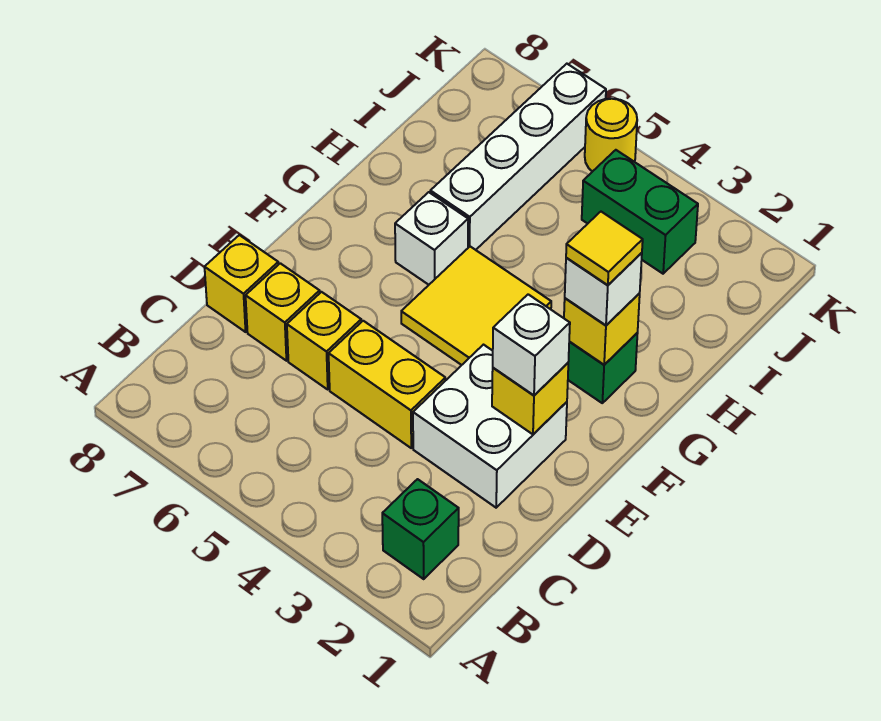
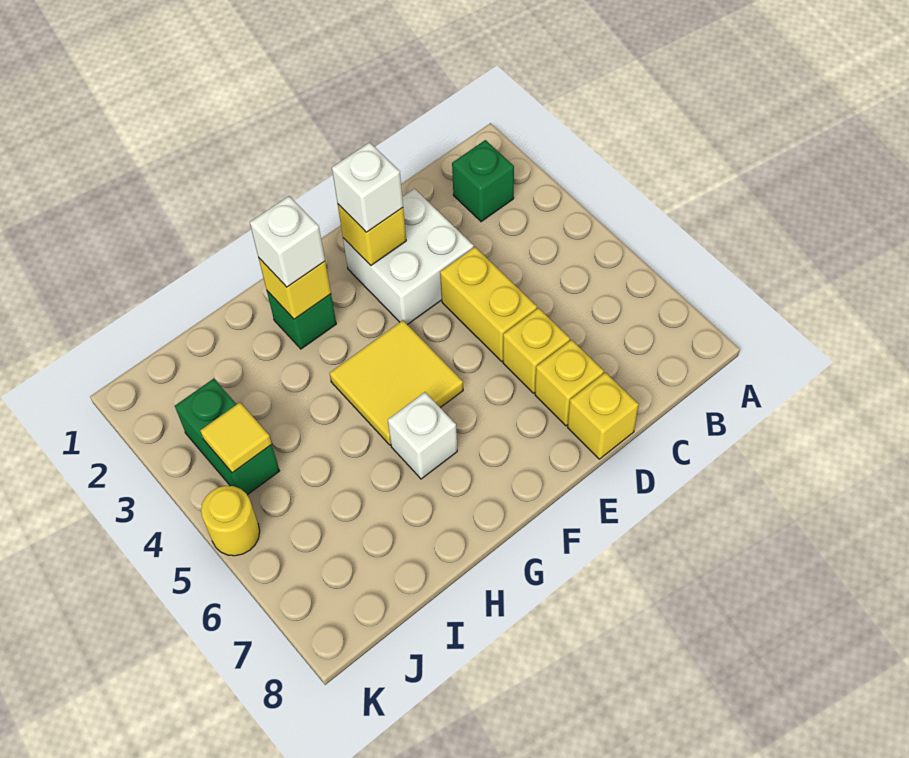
yellow 1x1 tile [566,212,643,285] -> yellow 1x1 tile moved to [200,403,272,473]
white 1x4 brick [430,64,606,250] -> none

